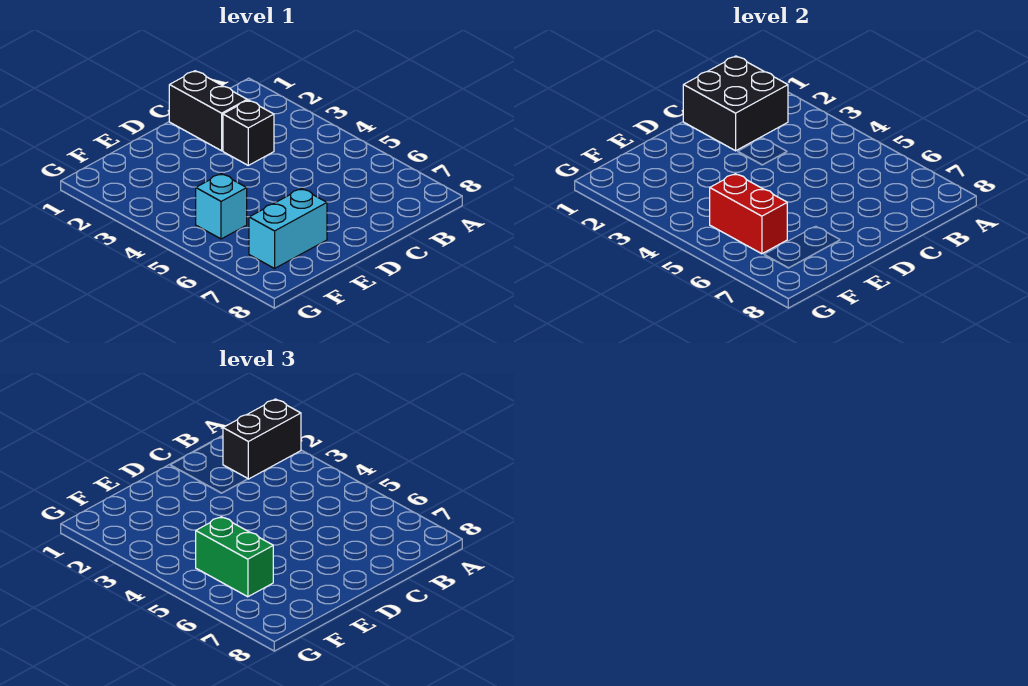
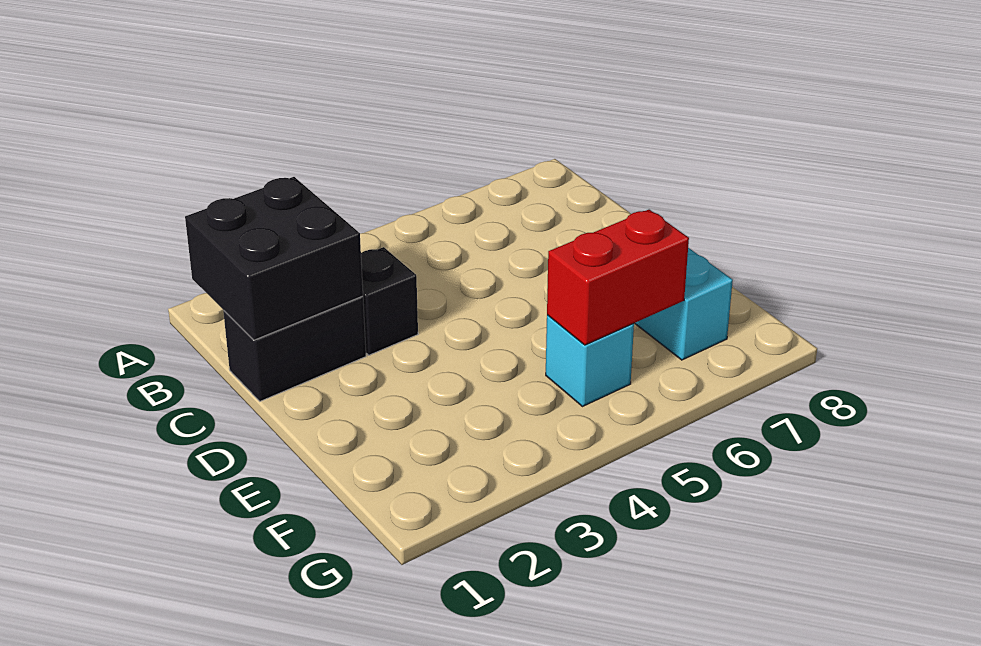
black 1x2 brick [223,399,301,479] -> none
green 1x2 brick [196,517,273,597] -> none

